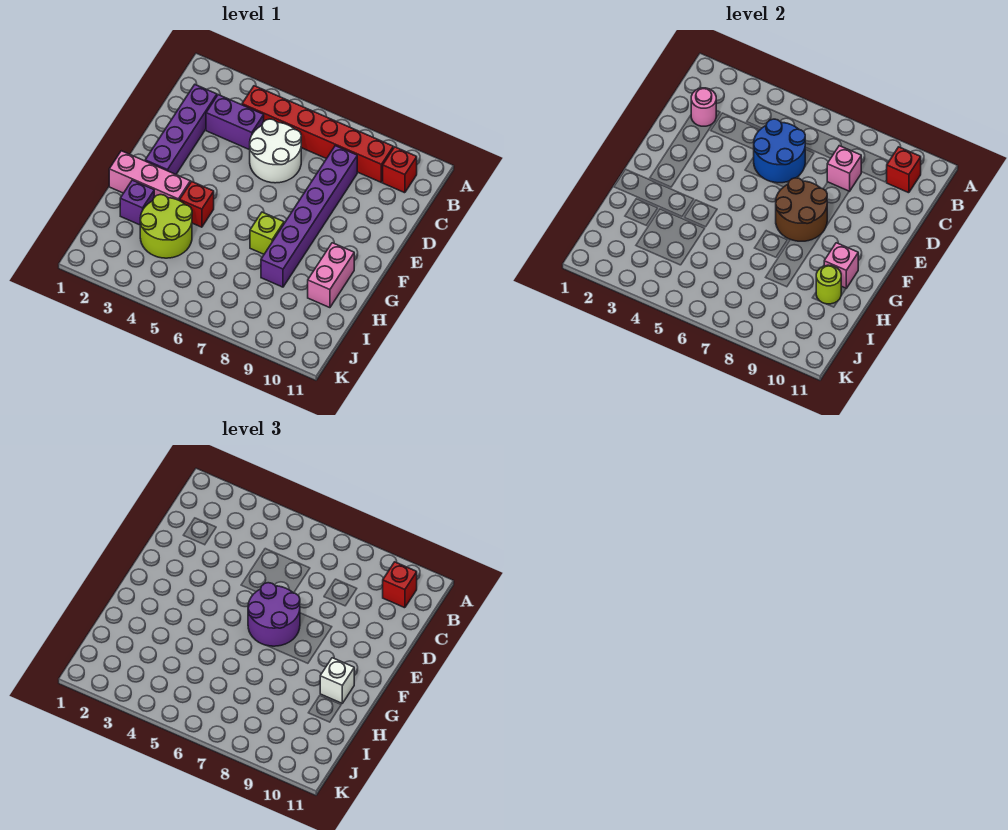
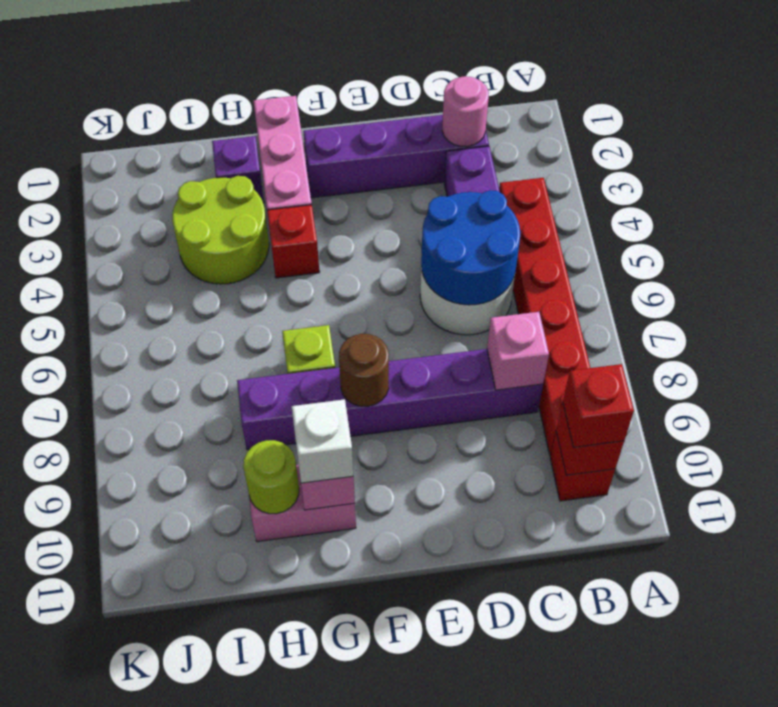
purple 2x2 round brick [248,583,300,646] -> none
brown 2x2 round brick [776,178,827,241] -> brown 1x1 round brick [339,334,389,406]

